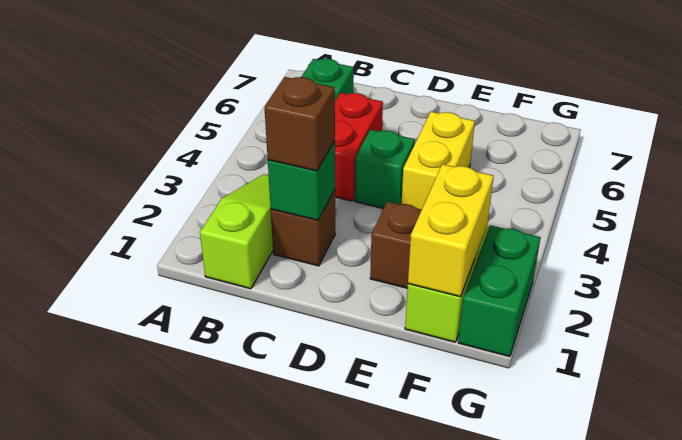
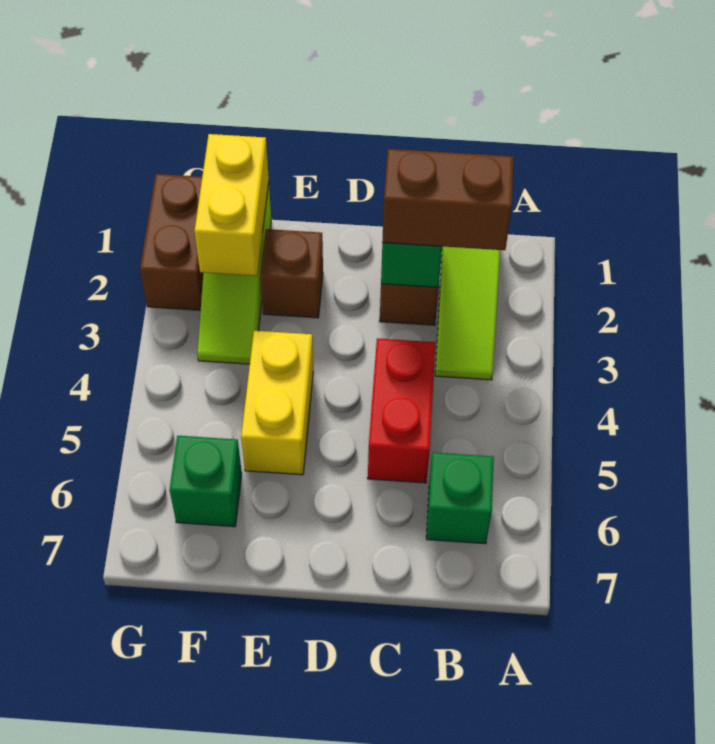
brown 1x1 brick [264,77,335,171] -> brown 1x2 brick [382,149,513,250]
green 1x1 brick [355,130,415,208] -> green 1x1 brick moved to [170,436,242,527]
green 1x2 brick [458,225,541,357] -> brown 1x2 brick [140,174,203,310]

